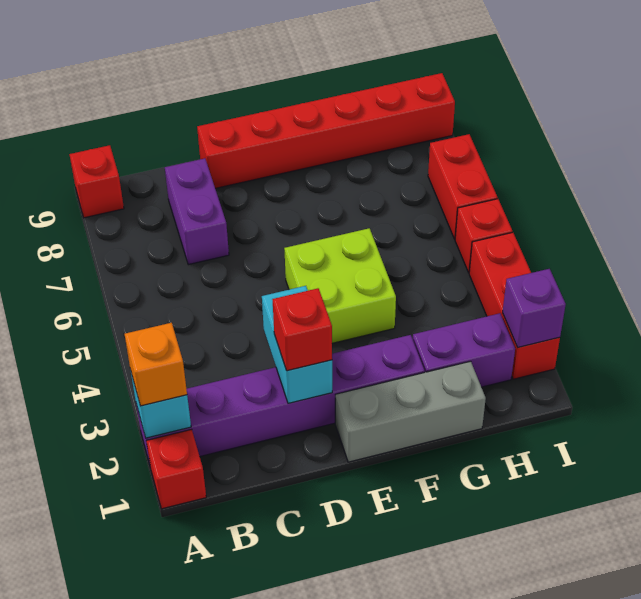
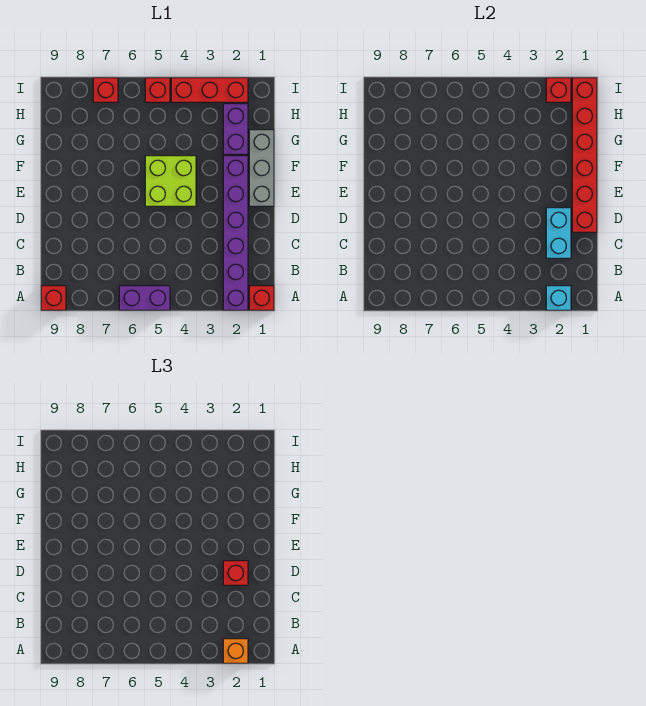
purple 1x2 brick [165,158,229,265] -> purple 1x2 brick moved to [119,286,170,310]
cyan 1x2 brick [262,286,332,403] -> cyan 1x2 brick turned to [546,208,571,258]
red 1x6 brick [197,73,455,189] -> red 1x6 brick moved to [572,78,597,232]
purple 1x1 brick [503,269,566,348] -> red 1x1 brick [546,78,571,102]
red 1x2 brick [428,134,498,239] -> red 1x1 brick [93,78,118,102]

